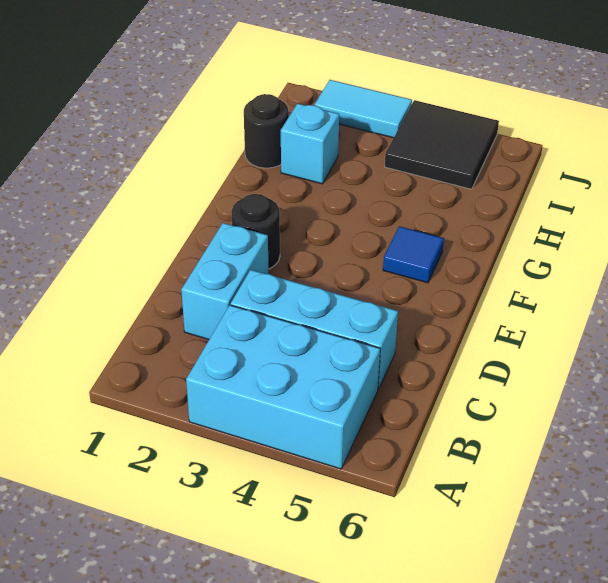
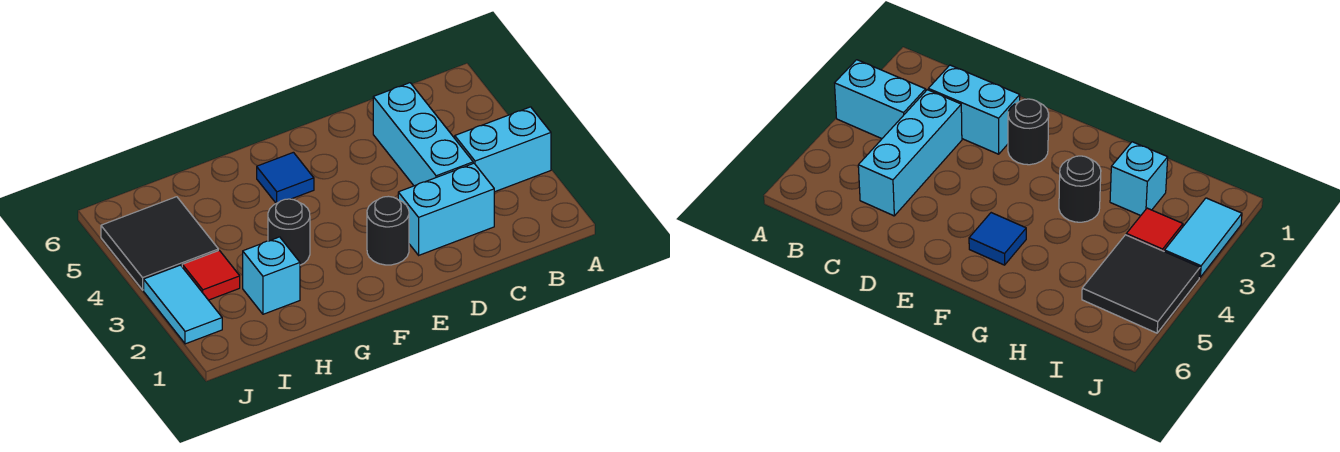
cyan 2x3 brick [186,305,380,469] -> cyan 1x2 brick [455,107,551,192]
black 1x1 round brick [244,94,289,168] -> black 1x1 round brick moved to [268,199,310,265]
none -> red 1x1 tile [182,250,240,300]

